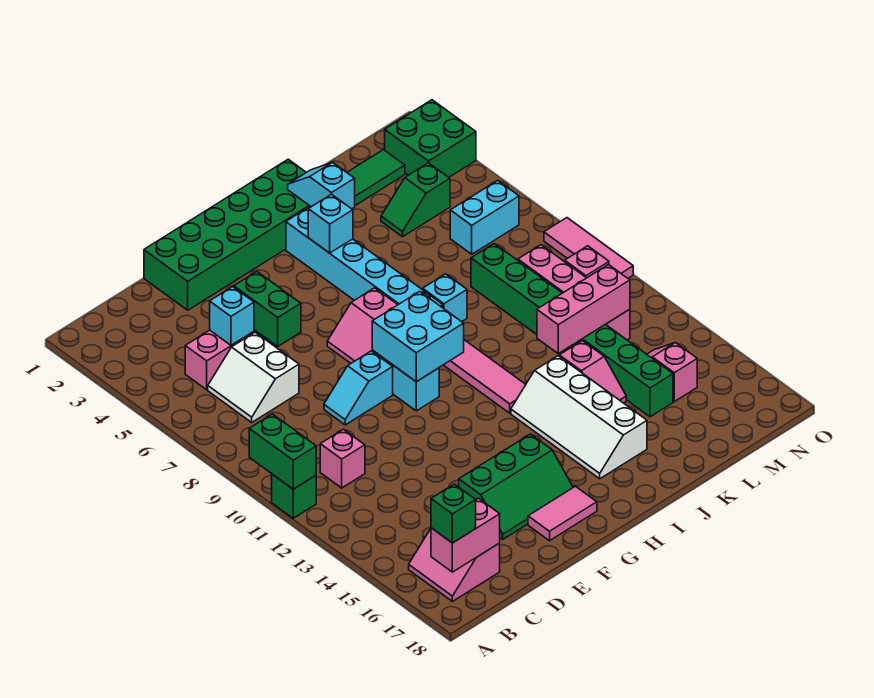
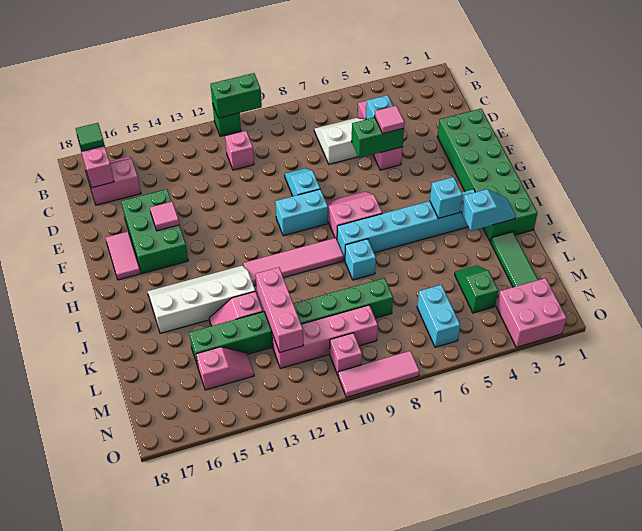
green 1x1 brick [431,484,476,543] -> green 1x1 tile [76,123,105,151]
none -> pink 1x1 tile [374,106,405,134]
green 2x3 slope [459,434,573,539] -> green 2x3 brick [121,189,188,273]
none -> pink 1x1 tile [150,202,179,231]
cyan 2x2 brick [372,291,464,382] -> none
green 2x2 brick [385,100,476,177] -> pink 2x2 brick [497,278,567,347]

